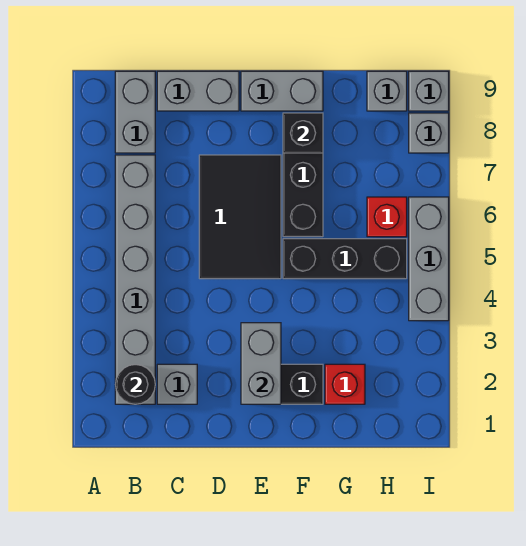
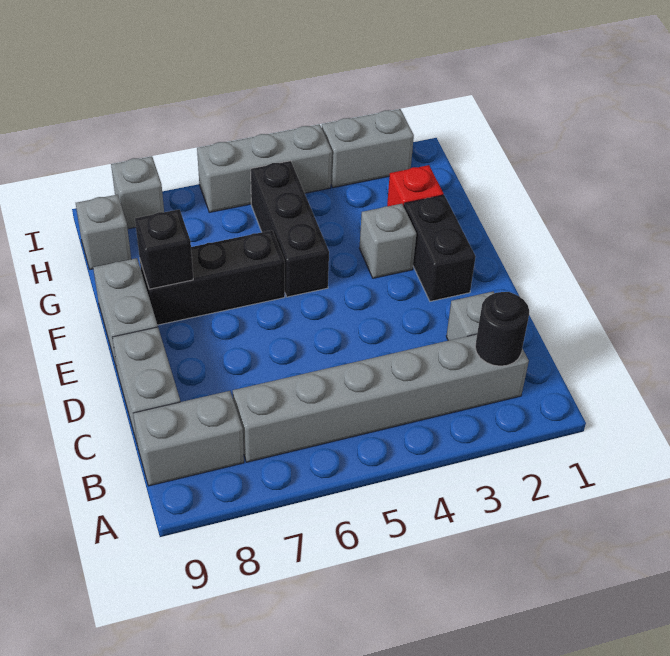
black 2x3 tile [199,155,281,279] -> none
grey 1x2 brick [241,323,281,404] -> grey 1x2 brick moved to [322,109,414,188]
red 1x1 brick [367,197,407,237] -> none
grey 1x1 brick [409,71,449,111] -> grey 1x1 brick moved to [359,204,416,278]

